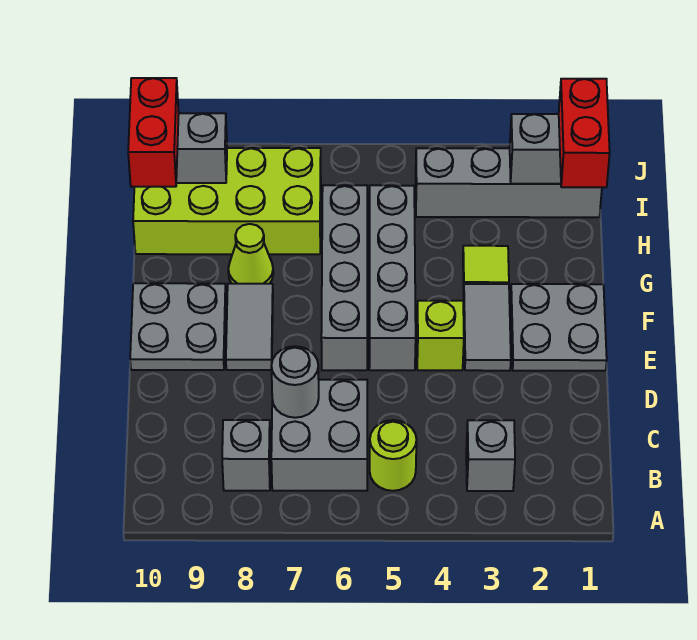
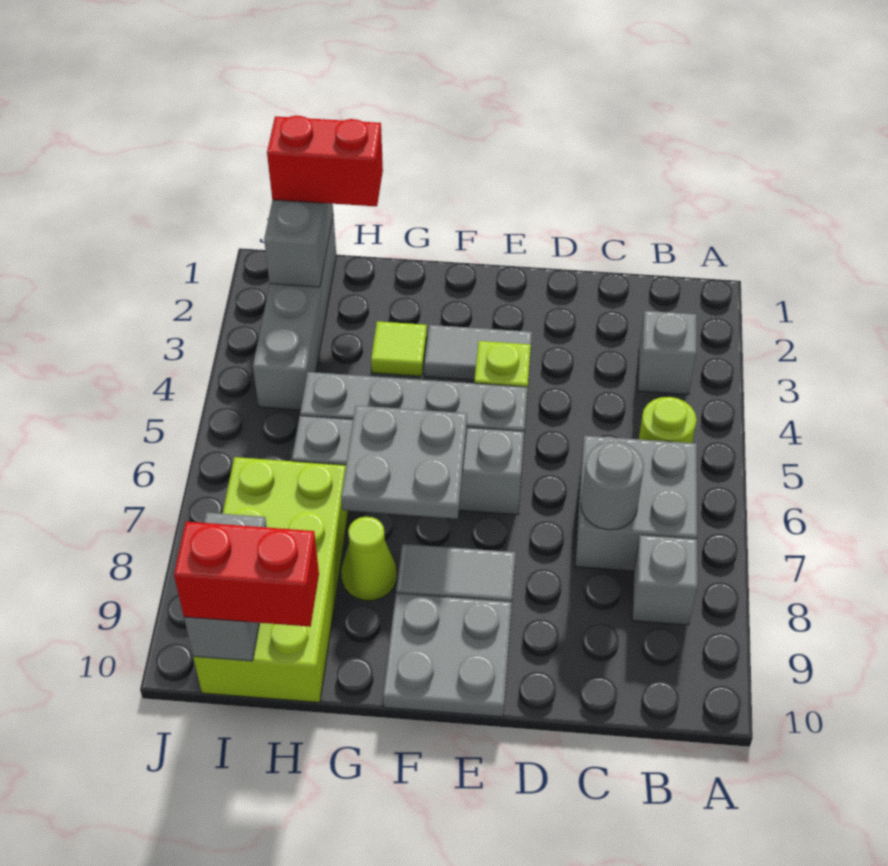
grey 2x2 plate [511,284,607,371] -> grey 2x2 plate moved to [341,406,467,519]

